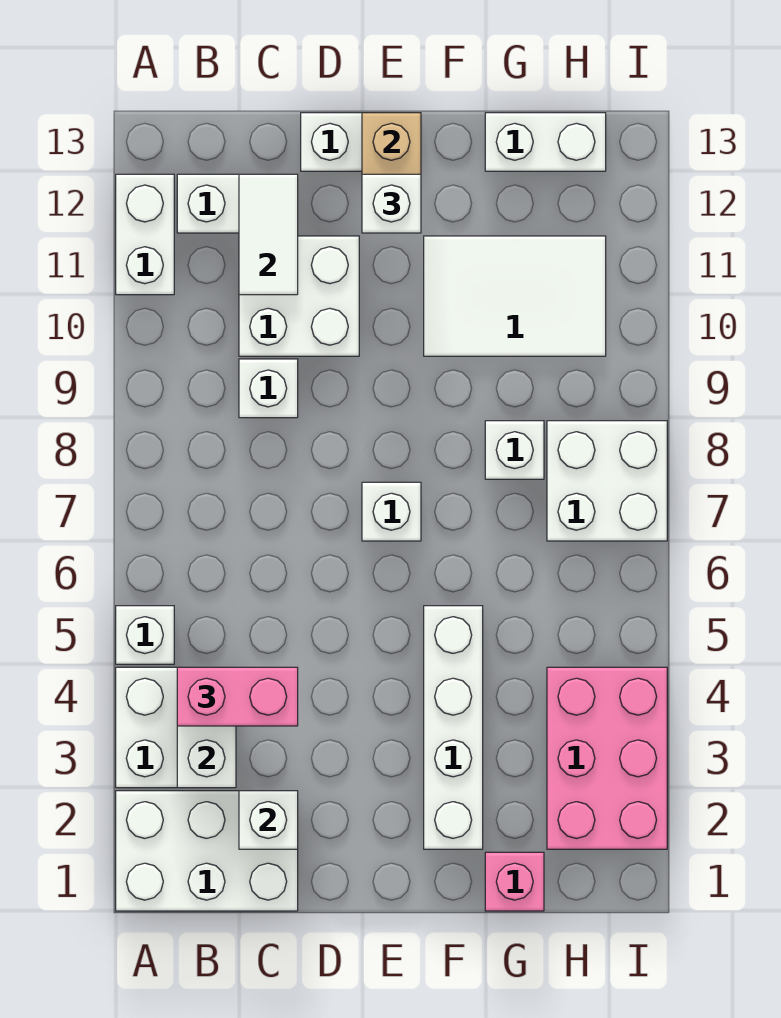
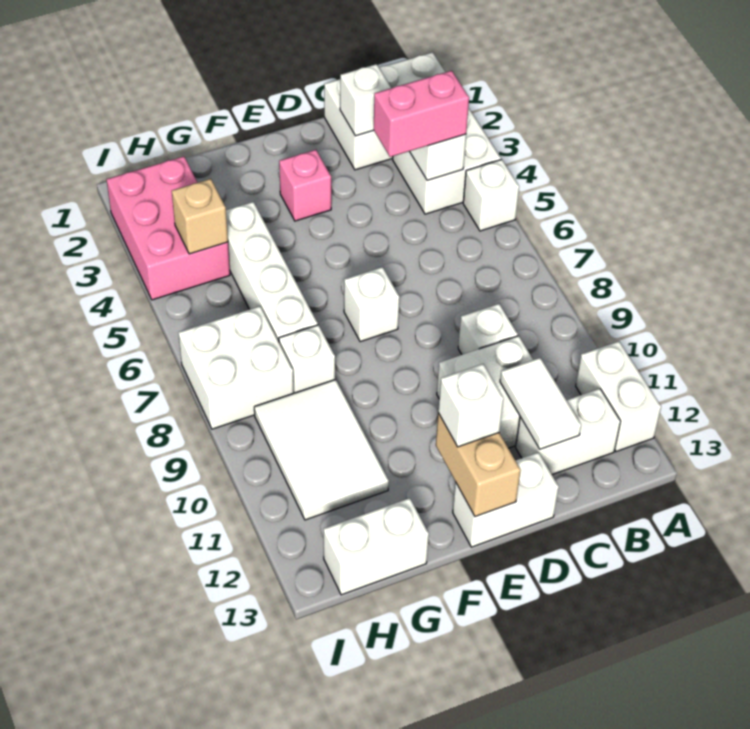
white 1x4 brick [424,606,483,849] -> white 1x4 brick moved to [226,202,318,342]
white 2x3 tile [424,236,606,356] -> white 2x3 tile turned to [254,380,389,520]
pink 1x1 brick [485,852,544,911] -> pink 1x1 brick moved to [279,150,331,221]
none -> tan 1x1 brick [172,179,228,254]

